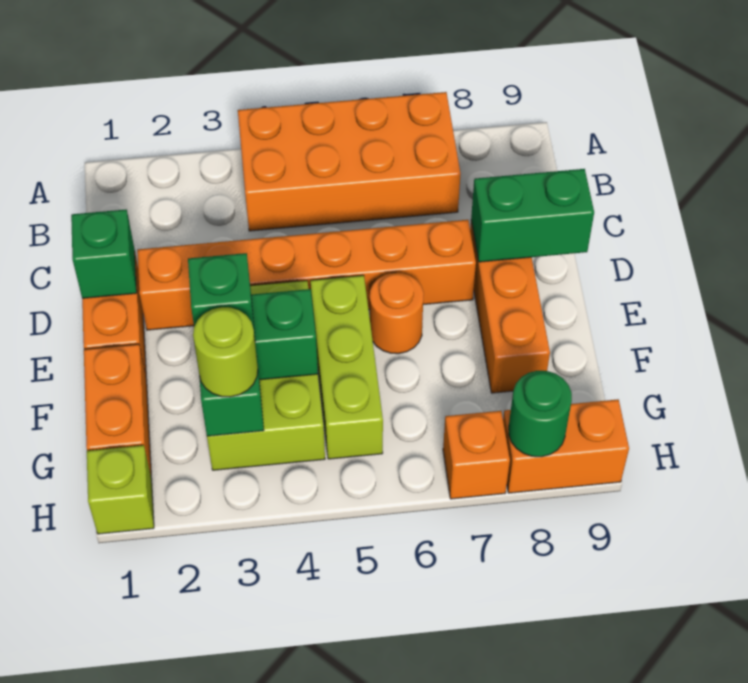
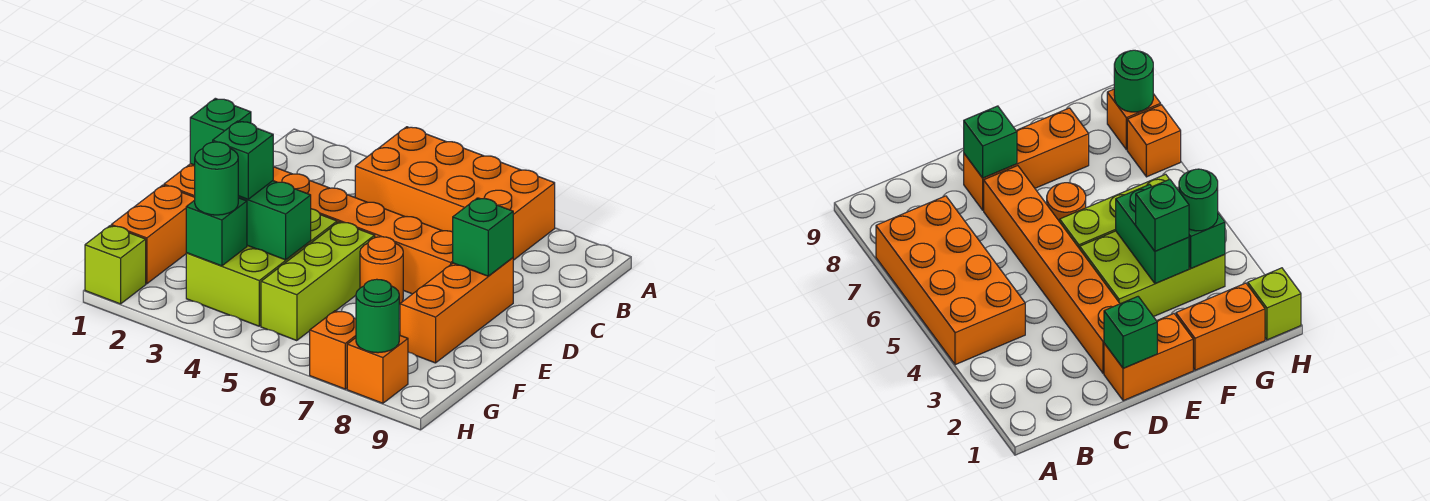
green 1x2 brick [471,169,594,262] -> green 1x1 brick [453,198,513,276]
lime 1x1 round brick [193,307,258,397] -> green 1x1 round brick [195,142,238,215]
orange 1x2 brick [503,399,629,493] -> orange 1x1 brick [347,335,408,403]

